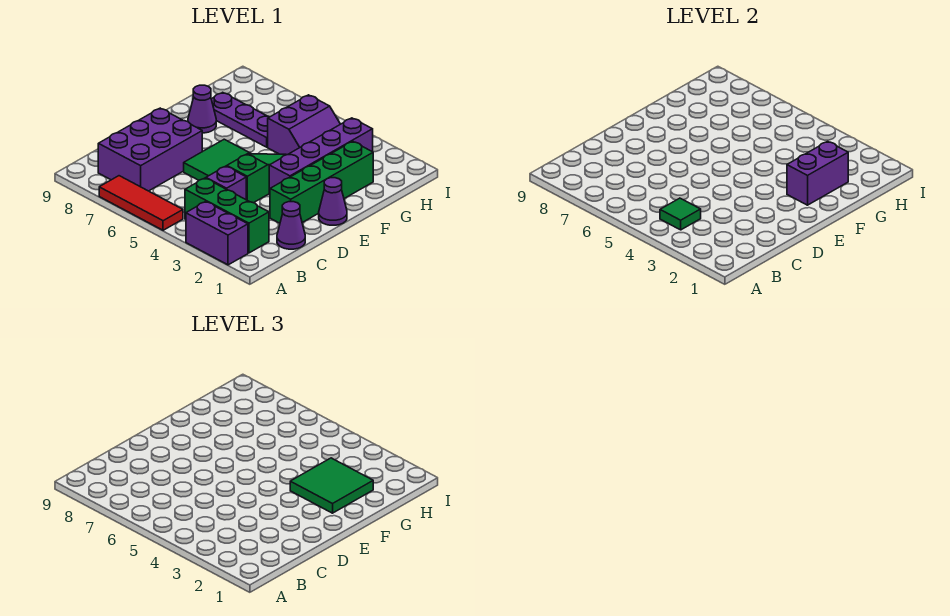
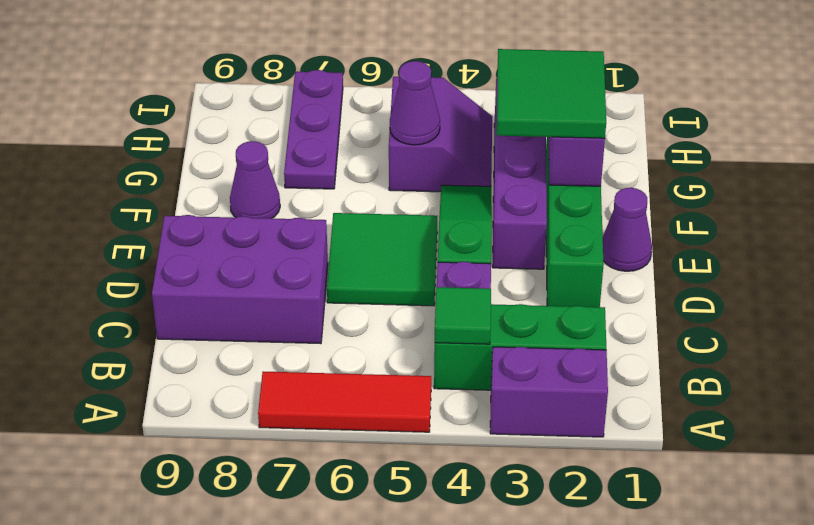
purple 2x3 brick [98,108,202,191] -> purple 2x3 brick turned to [152,215,328,344]
purple 1x1 cone [277,202,305,249] -> purple 1x1 cone moved to [390,61,440,145]
purple 1x3 plate [211,92,269,147] -> purple 1x3 plate turned to [284,70,343,189]

